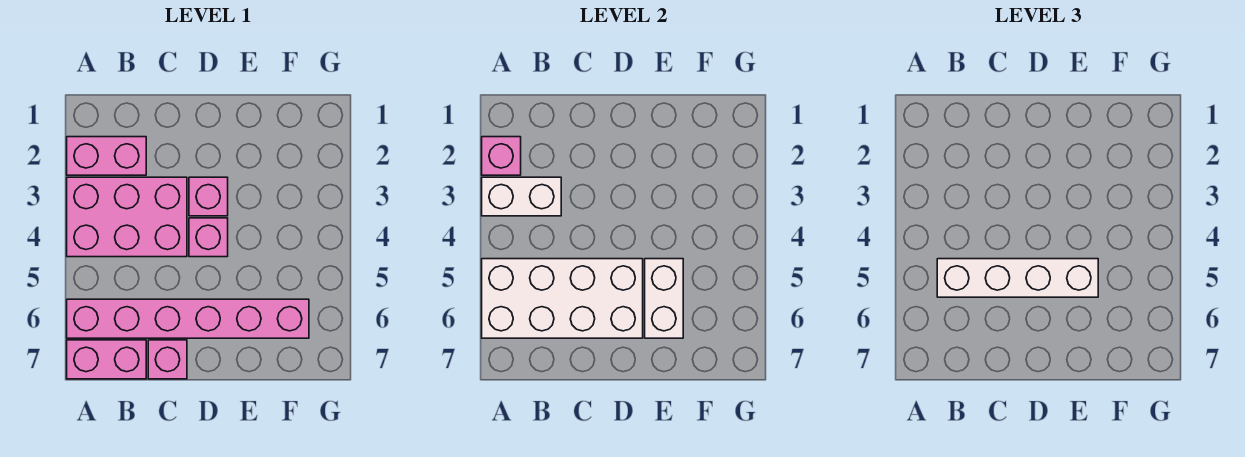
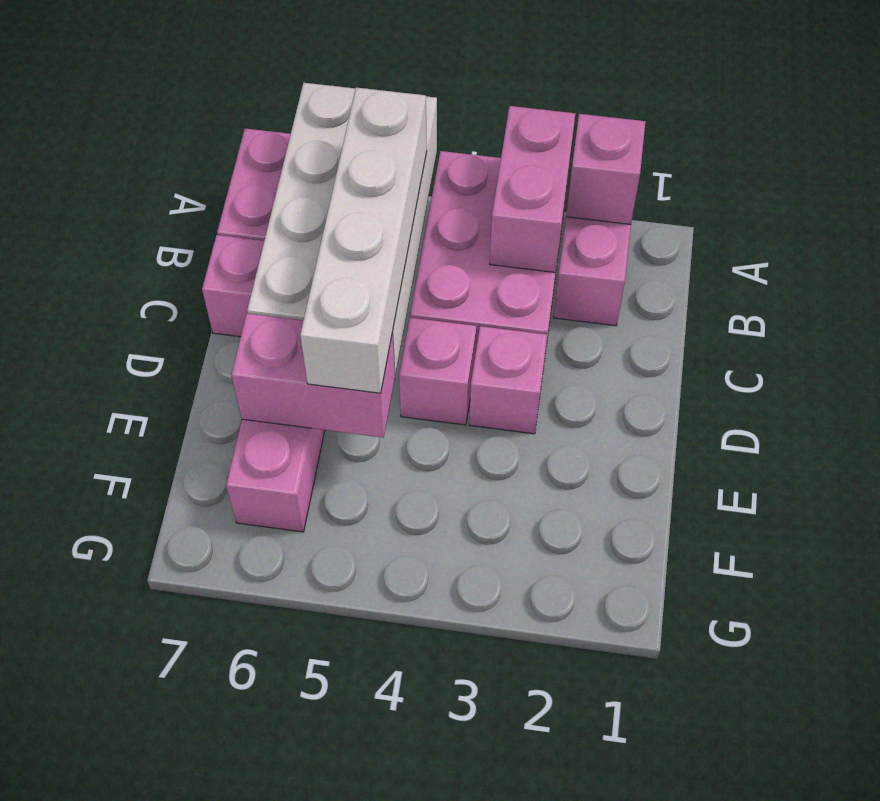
white 1x2 brick [482,177,561,216] -> pink 1x2 brick [490,106,575,272]
white 1x2 brick [645,259,683,338] -> pink 1x2 brick [231,313,395,437]

